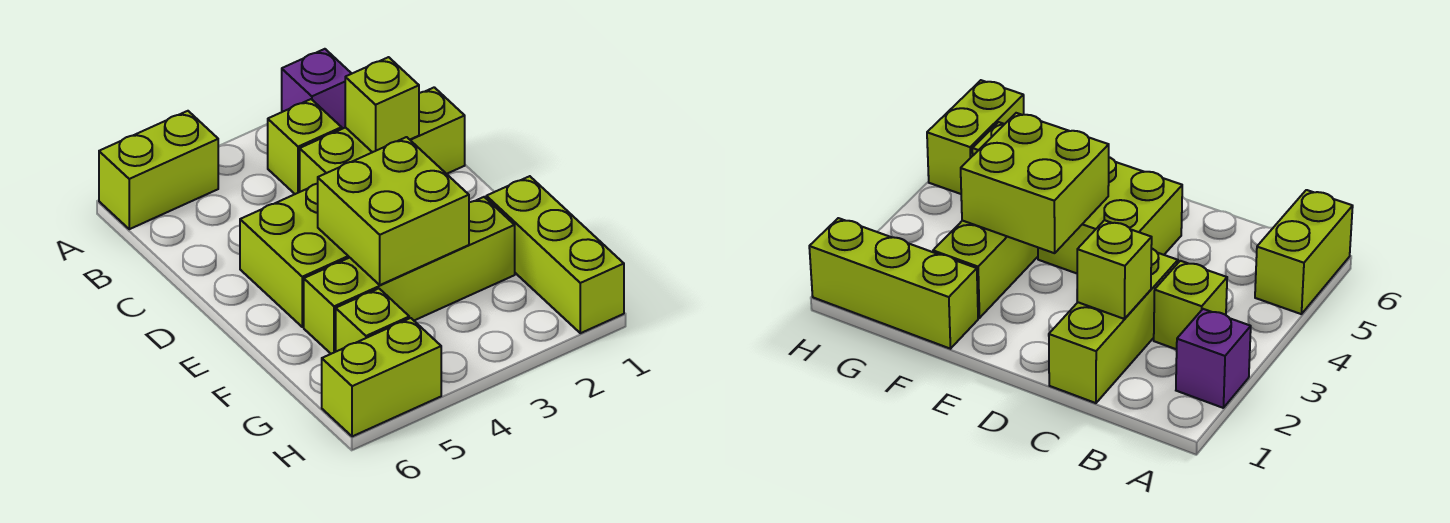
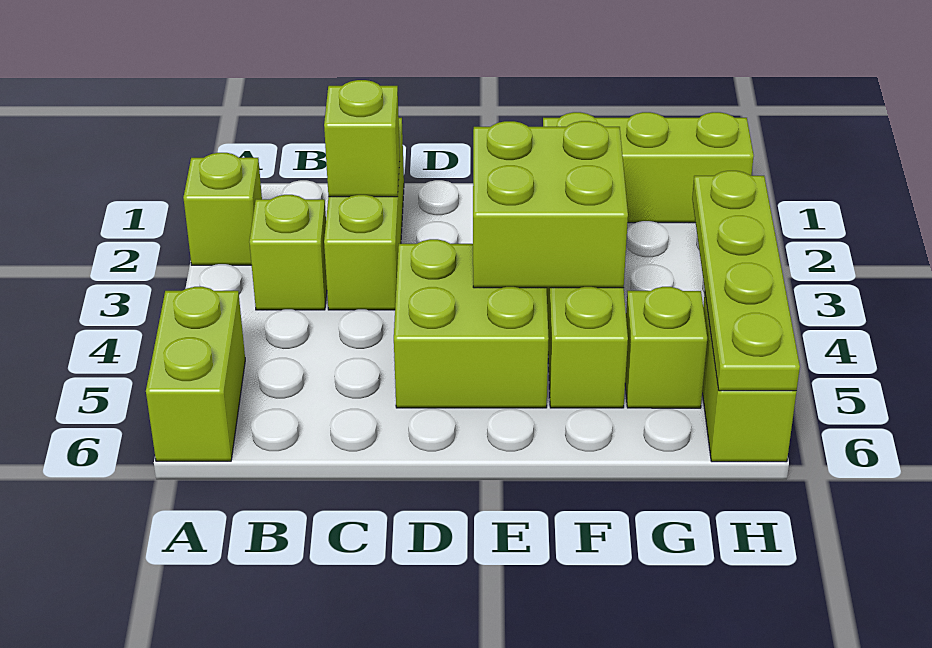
purple 1x1 brick [282,49,352,129] -> lime 1x1 brick [183,153,262,265]
none -> lime 1x4 plate [692,171,800,391]

